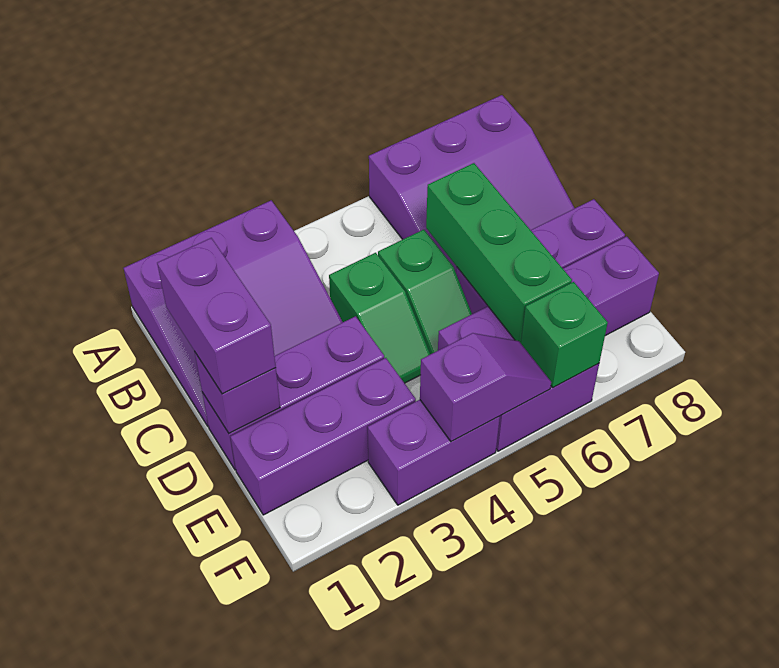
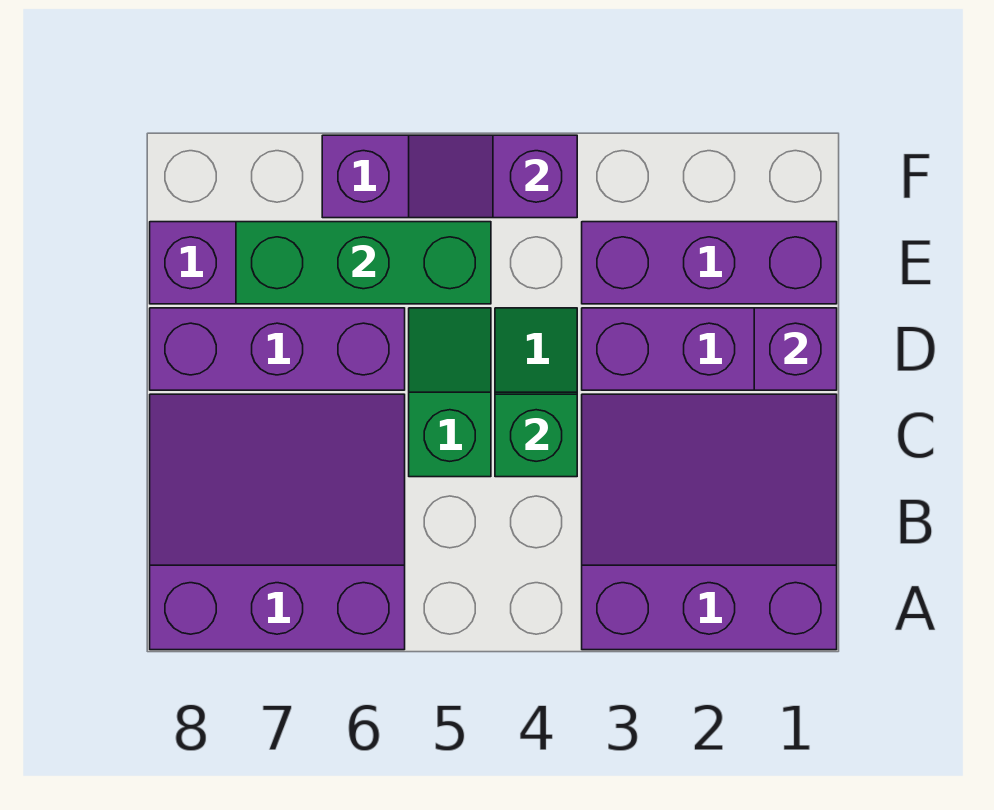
purple 1x2 brick [157,238,276,394] -> none
green 1x3 brick [426,163,572,343] -> green 1x3 brick turned to [236,222,491,304]
purple 1x2 brick [368,400,500,505] -> none
green 1x1 brick [521,282,608,388] -> green 1x1 brick moved to [495,394,577,477]

